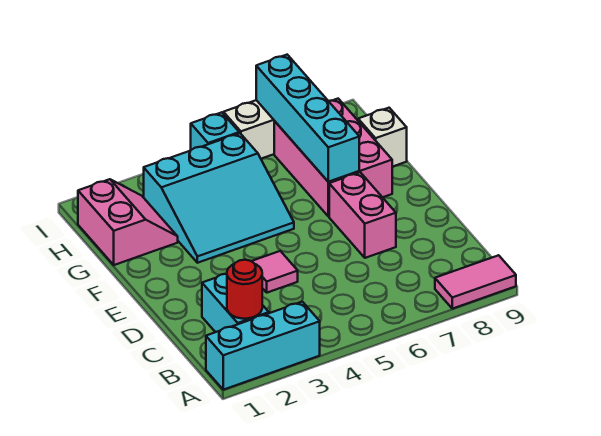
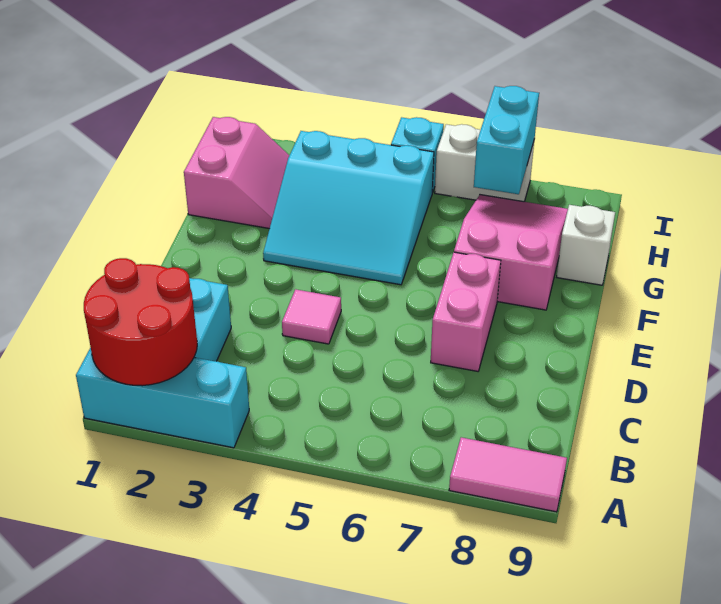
red 1x1 round brick [227,260,262,319] -> red 2x2 round brick [84,258,197,386]
pink 2x3 brick [274,99,392,216] -> pink 2x3 slope [454,195,568,310]
cyan 1x4 brick [256,55,359,182] -> cyan 1x2 brick [474,86,539,194]

